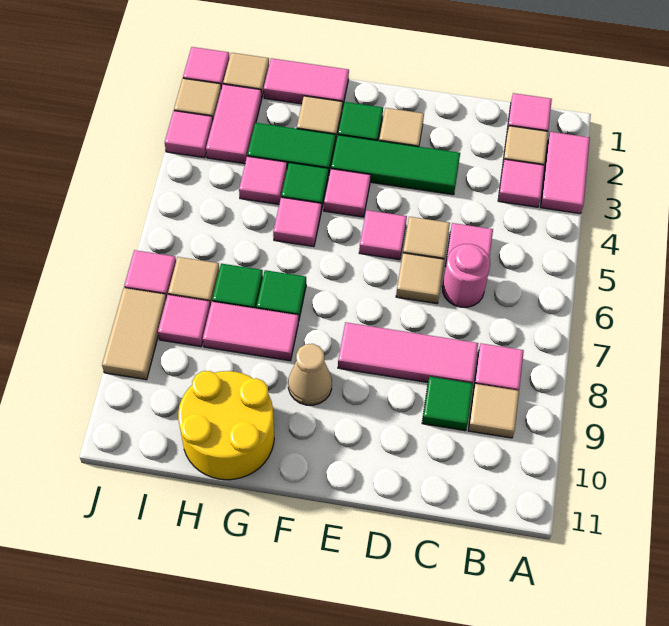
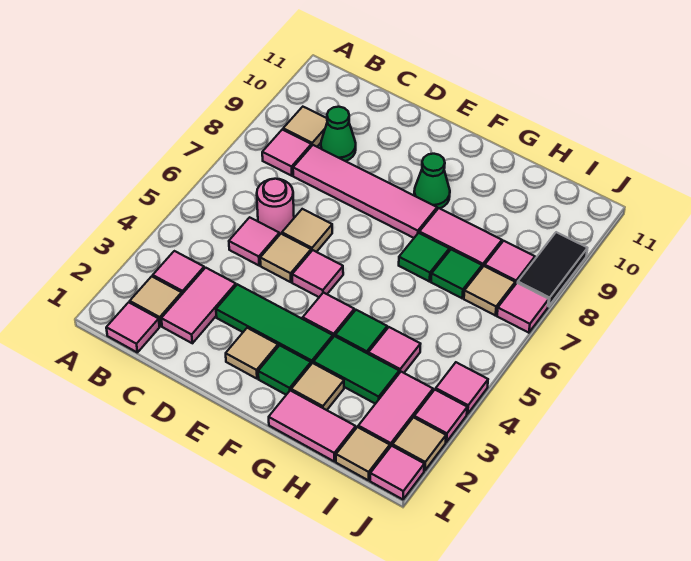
pink 1x2 tile [540,132,590,214] -> pink 1x2 tile moved to [161,268,236,343]
pink 1x3 tile [338,322,478,383] -> pink 1x4 tile [293,145,437,238]
green 1x1 tile [422,377,473,431] -> green 1x1 cone [321,107,356,161]
tan 1x1 cone [288,344,332,405] -> green 1x1 cone [414,154,450,209]
pink 1x1 tile [273,197,321,247] -> pink 1x1 tile moved to [436,362,488,414]
yellow 2x2 round brick [178,371,274,480] -> none
tan 1x2 tile [102,288,166,380] -> black 1x2 tile [518,232,587,306]

